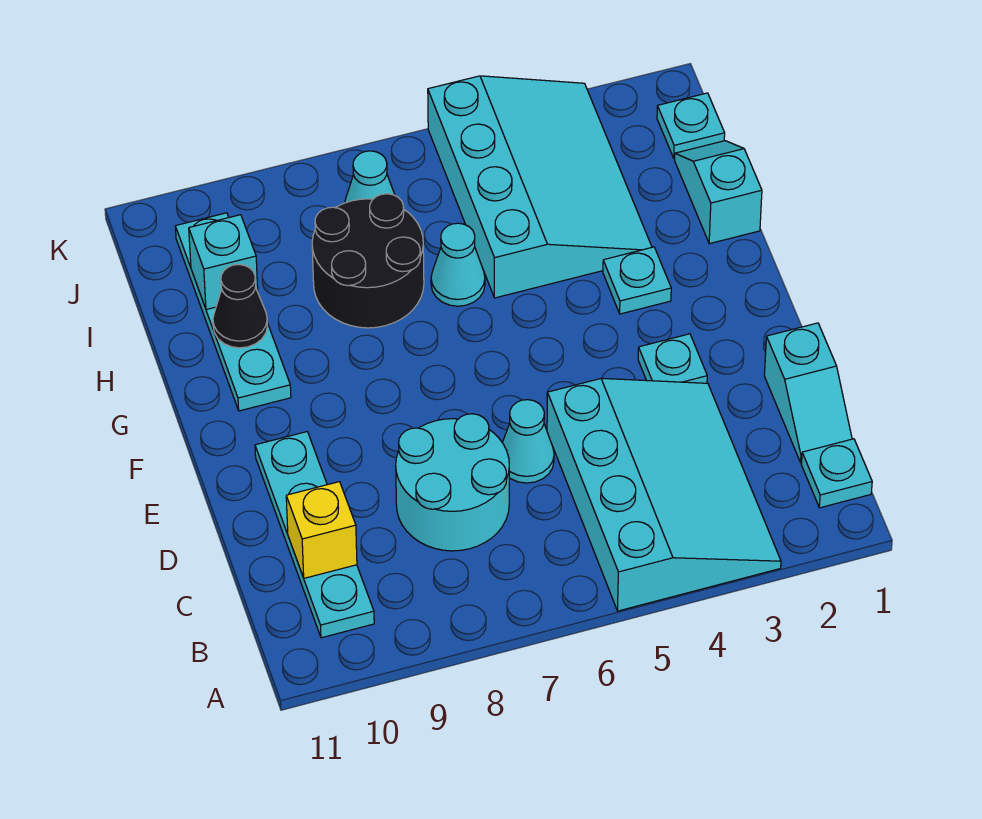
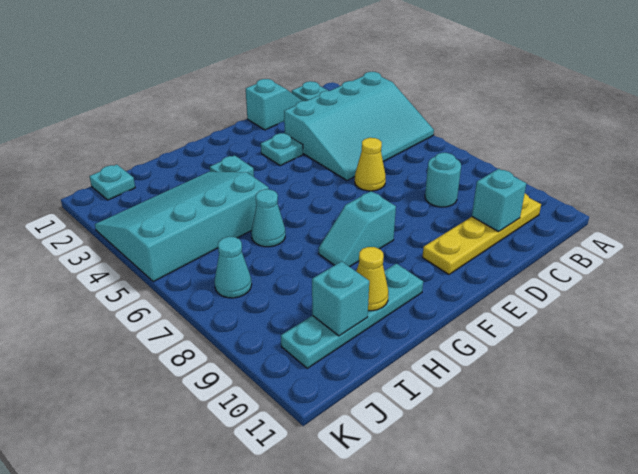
cyan 3x4 slope [547,378,781,611] -> cyan 3x4 slope turned to [284,72,434,180]
cyan 1x4 plate [255,432,374,638] -> yellow 1x4 plate [422,194,541,274]
cyan 2x2 round brick [396,414,509,551] -> cyan 1x1 round brick [425,153,461,207]
yellow 1x1 brick [286,482,357,578] -> cyan 1x1 brick [472,169,526,232]
cyan 1x1 cone [502,400,554,483] -> yellow 1x1 cone [355,138,386,191]
cyan 1x2 slope [675,141,762,244] -> cyan 1x2 slope moved to [319,191,396,267]
black 2x2 round brick [312,194,424,328] -> none
black 1x1 cone [213,265,267,348] -> yellow 1x1 cone [356,247,388,311]

